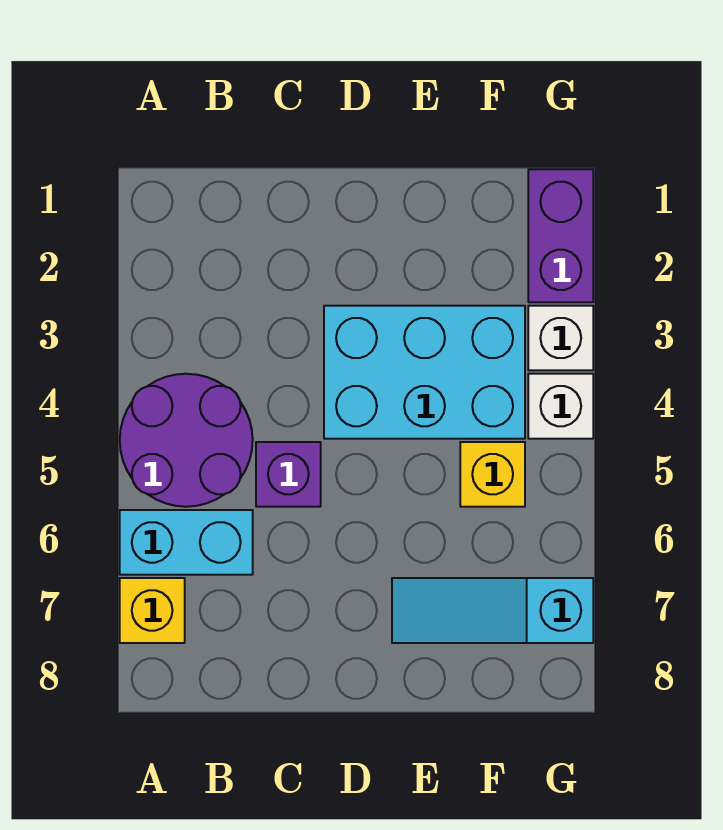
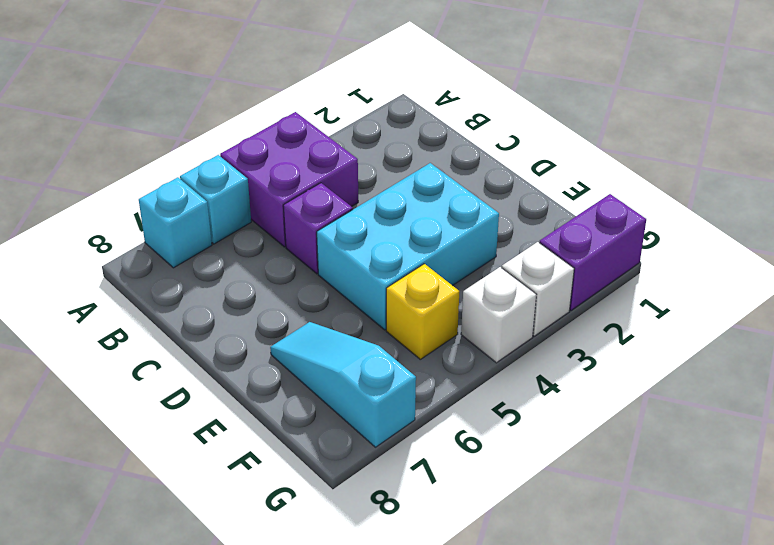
purple 2x2 round brick [120,374,253,507] -> purple 2x2 brick [220,112,358,247]
cyan 1x2 brick [120,510,253,575] -> cyan 1x1 brick [180,155,251,244]
yellow 1x1 brick [120,578,185,643] -> cyan 1x1 brick [139,177,212,268]
cyan 2x3 brick [324,306,525,439] -> cyan 2x3 brick turned to [317,163,499,330]

